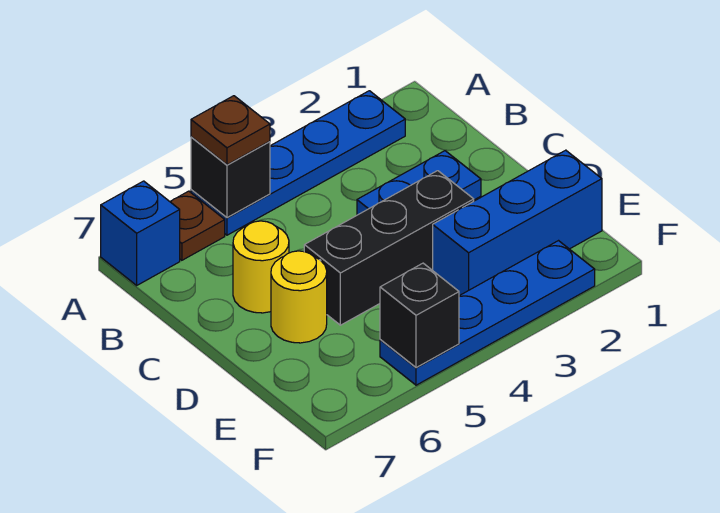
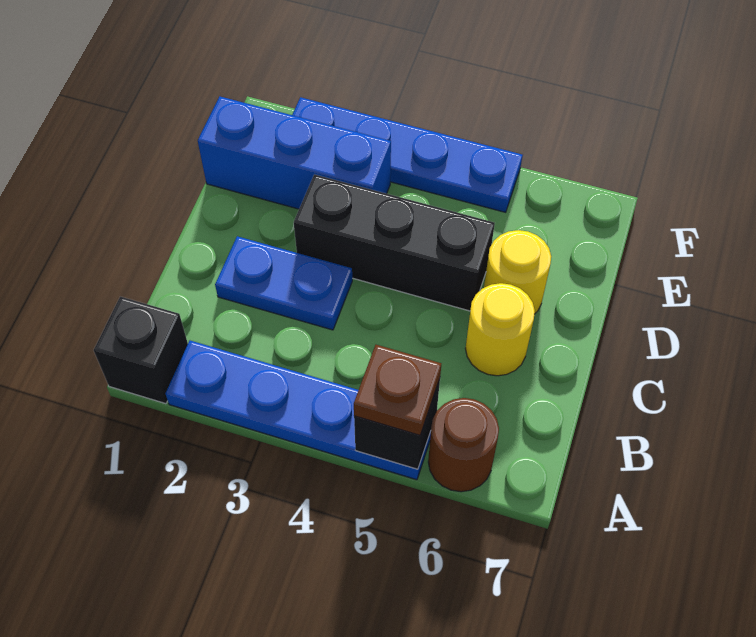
brown 1x1 plate [170,191,225,260] -> brown 1x1 round brick [428,398,499,492]
blue 1x1 brick [101,181,180,285] -> none
black 1x1 brick [380,263,459,368] -> black 1x1 brick moved to [94,297,188,404]

